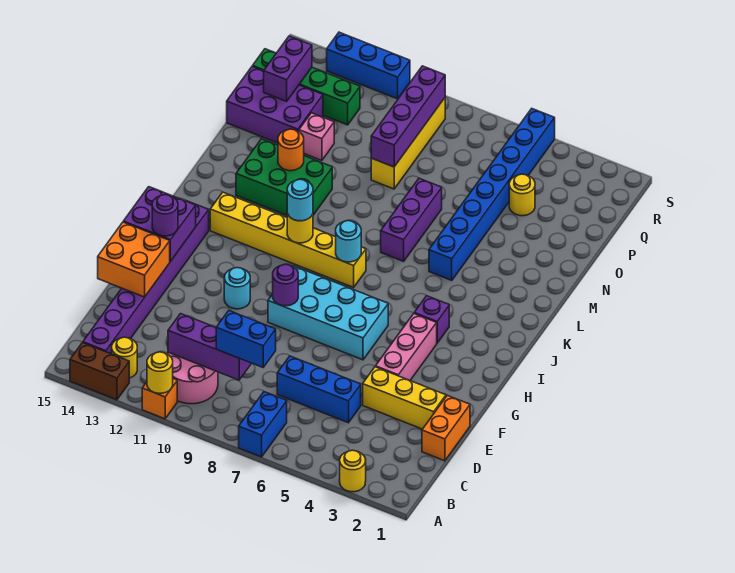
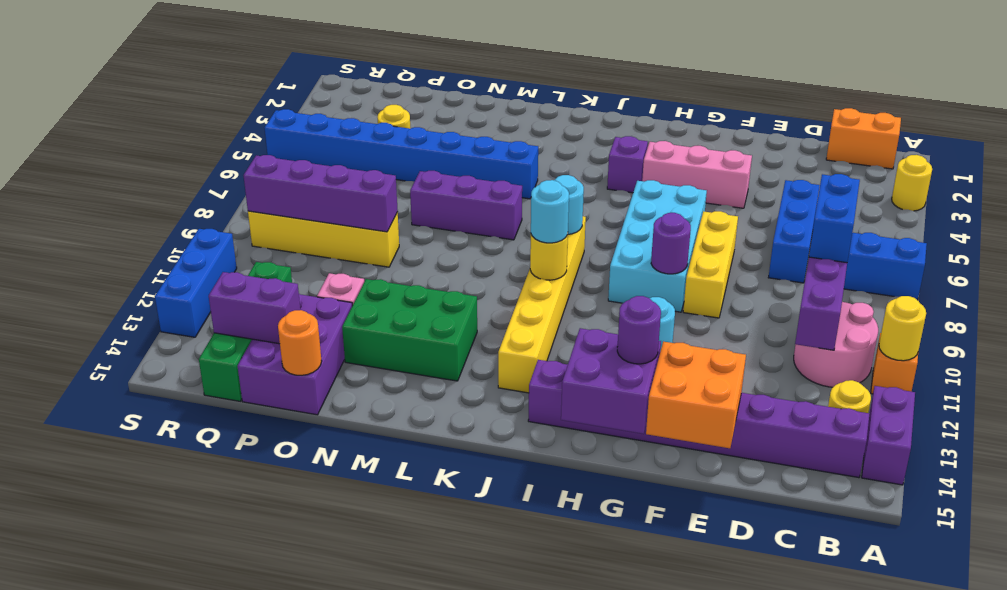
brown 1x2 brick [70,343,129,400] -> purple 1x2 brick [862,386,915,485]
orange 1x2 brick [422,395,470,461] -> orange 1x2 brick moved to [826,108,901,169]
yellow 1x3 brick [363,367,446,429] -> yellow 1x3 brick moved to [683,211,738,318]
green 2x3 brick [236,139,332,215] -> green 2x3 brick turned to [342,279,477,381]
orange 1x1 round brick [278,129,304,171] -> orange 1x1 round brick moved to [278,310,322,375]

